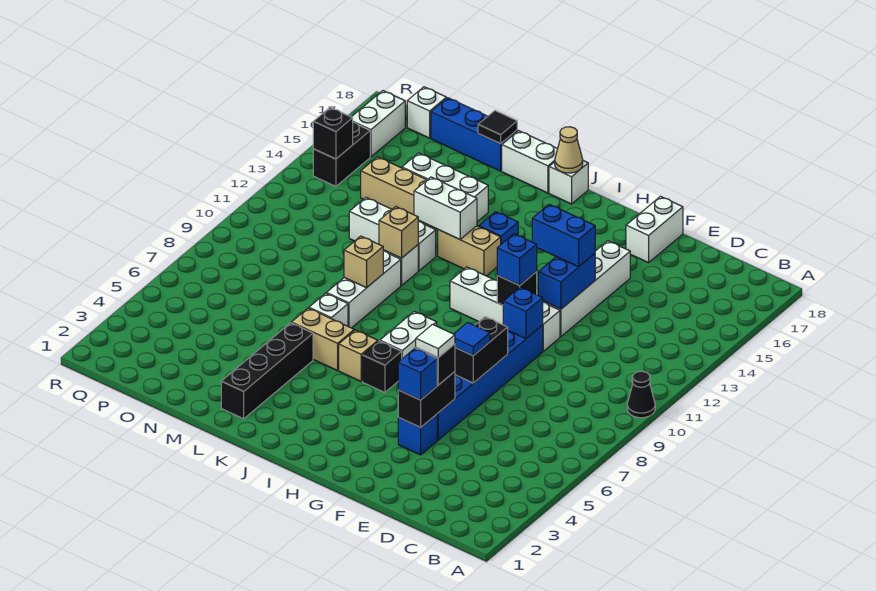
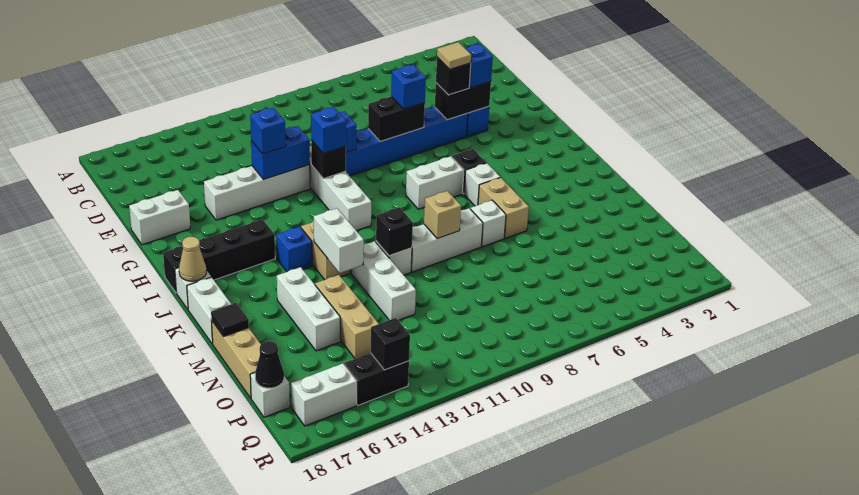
black 1x1 cone [627,371,655,418] -> black 1x1 cone moved to [255,341,284,388]
white 1x1 tile [416,324,455,357] -> tan 1x1 tile [437,42,471,69]
blue 1x1 tile [454,322,490,356] -> blue 1x1 brick [391,64,426,109]
blue 1x2 brick [532,204,595,267] -> blue 1x1 brick [250,108,286,154]
tan 1x1 brick [339,330,378,381] -> white 1x1 brick [464,163,500,206]
black 1x4 brick [221,323,313,419] -> black 1x4 brick moved to [163,219,275,293]
tan 1x1 brick [379,207,418,258] -> black 1x1 brick [376,207,413,256]
blue 1x3 brick [431,98,517,171] -> tan 1x3 brick [211,320,261,398]

